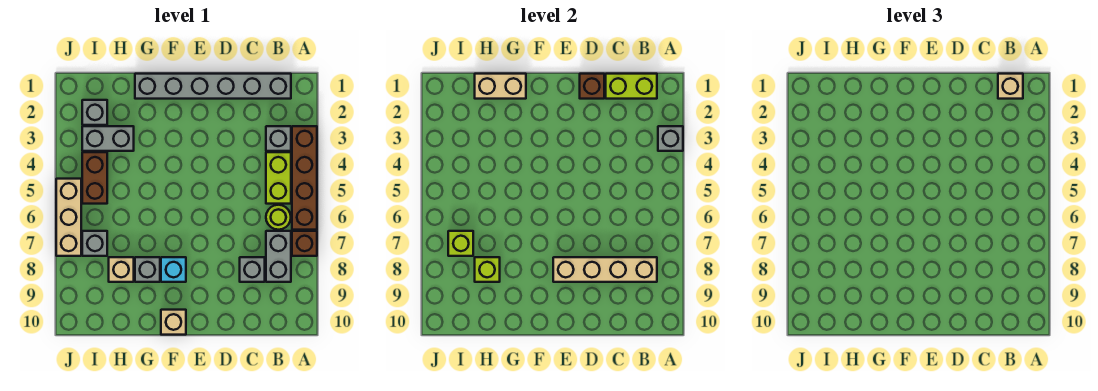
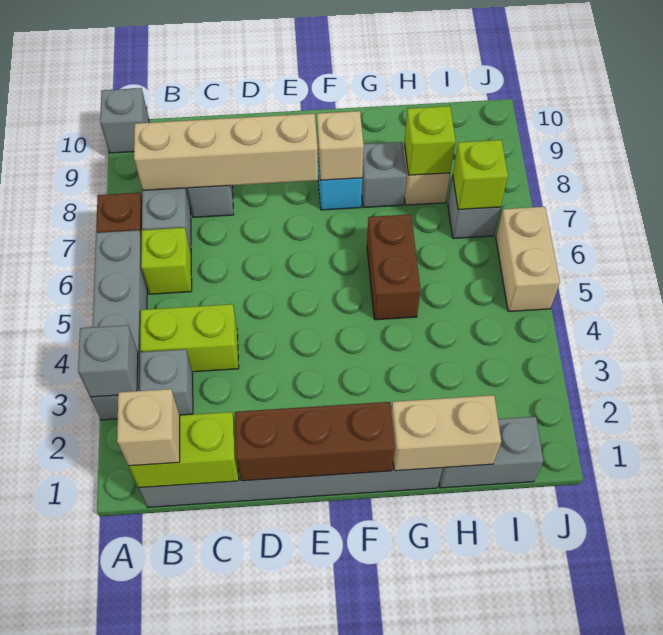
brown 1x4 brick [292,126,317,230] -> grey 1x4 brick [90,230,147,420]
lime 1x2 brick [266,152,291,204] -> lime 1x2 brick turned to [140,304,239,372]
lime 1x1 round brick [266,205,291,230] -> lime 1x1 brick [141,228,192,294]
brown 1x1 brick [580,74,604,99] -> brown 1x3 brick [235,402,395,481]
tan 1x1 brick [161,310,186,335] -> tan 1x1 brick moved to [317,111,364,180]
grey 1x2 brick [82,126,134,151] -> grey 1x2 brick moved to [439,417,544,488]
grey 1x1 brick [82,100,107,125] -> grey 1x1 brick moved to [100,88,149,153]
brown 1x2 brick [82,152,107,204] -> brown 1x2 brick moved to [367,214,421,320]
tan 1x3 brick [56,179,81,256] -> tan 1x2 brick [496,207,560,312]

